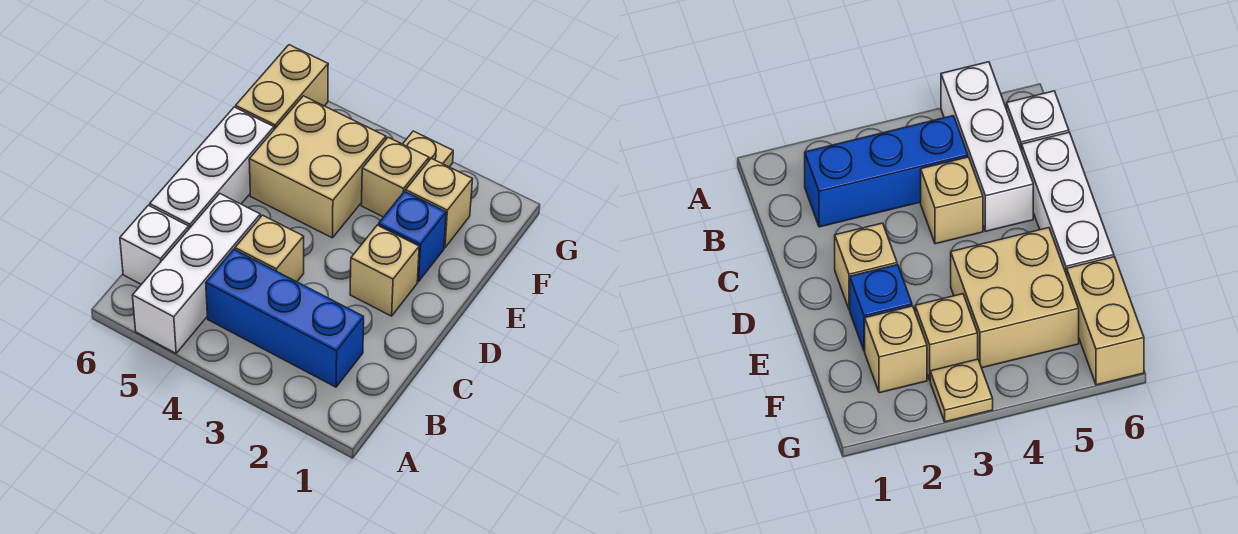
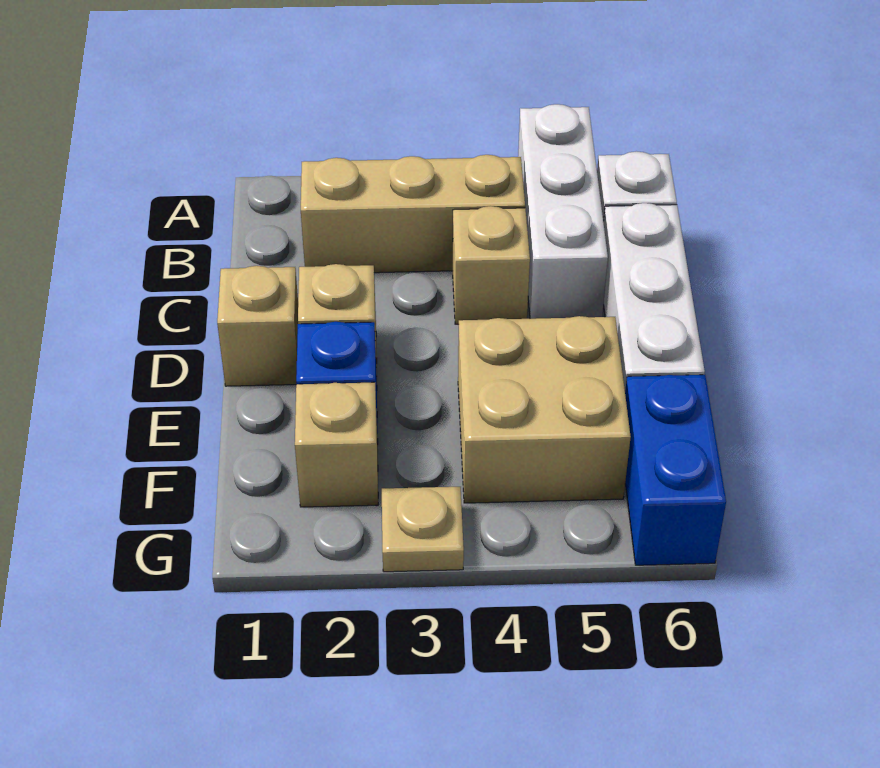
blue 1x3 brick [206,250,364,387] -> tan 1x3 brick [301,155,525,273]
tan 1x1 brick [361,137,429,217] -> tan 1x1 brick moved to [217,266,298,386]
tan 1x2 brick [236,45,328,129] -> blue 1x2 brick [625,375,726,565]

